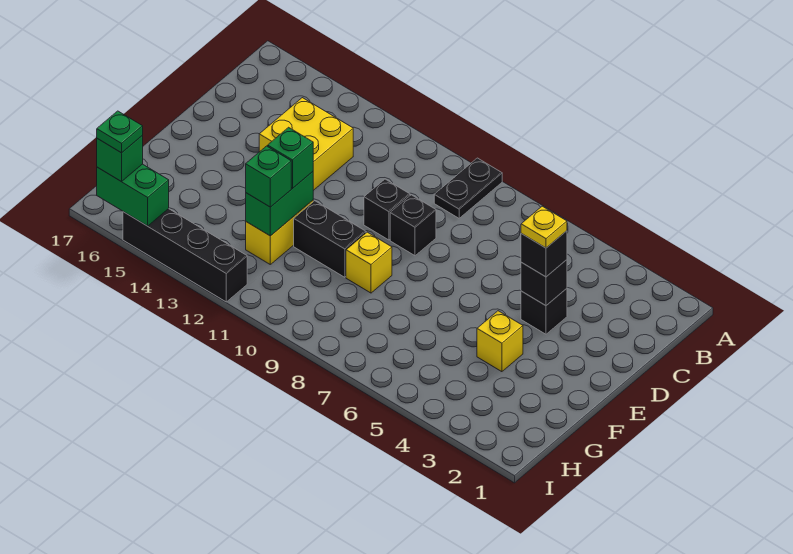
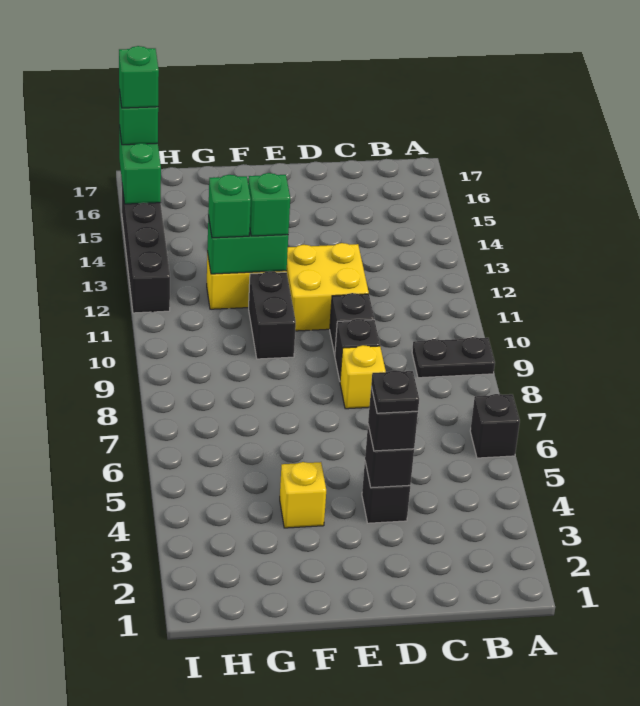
none -> black 1x1 brick [470,394,520,458]
yellow 2x2 brick [259,98,353,190] -> yellow 2x2 brick moved to [286,243,369,331]
yellow 1x1 plate [521,206,567,248] -> black 1x1 plate [371,370,419,413]
yellow 1x1 brick [346,232,392,293] -> yellow 1x1 brick moved to [340,345,386,409]
green 1x1 plate [97,111,143,153] -> green 1x1 brick [119,46,159,108]

